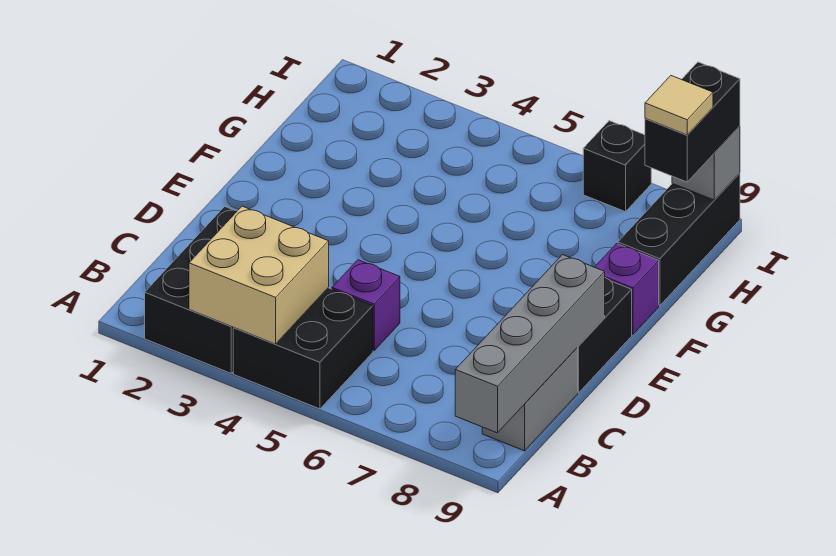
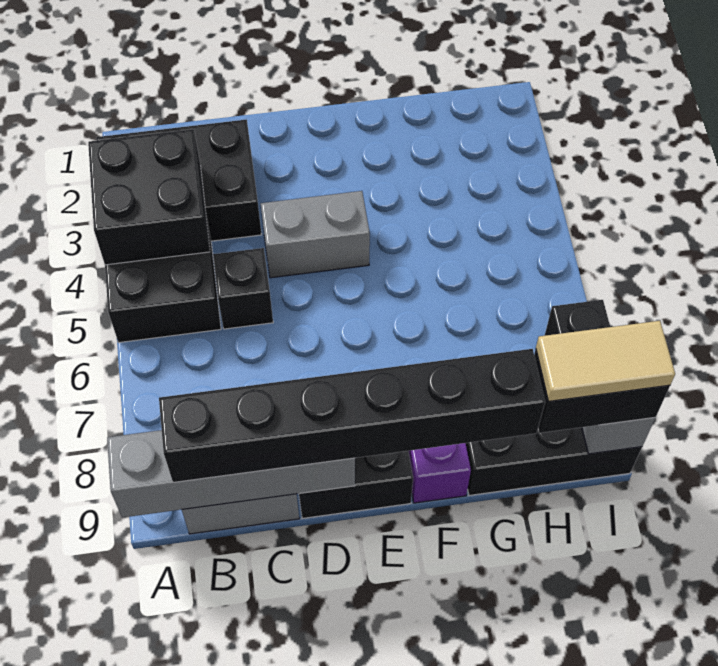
tan 2x2 brick [189,206,329,344] -> black 2x2 brick [88,129,210,265]
none -> black 1x6 brick [159,349,545,483]
purple 1x1 brick [332,260,400,351] -> black 1x1 brick [213,248,273,329]
none -> grey 1x2 brick [261,191,370,278]
tan 1x1 tile [645,76,713,135] -> tan 1x2 tile [536,321,675,401]

